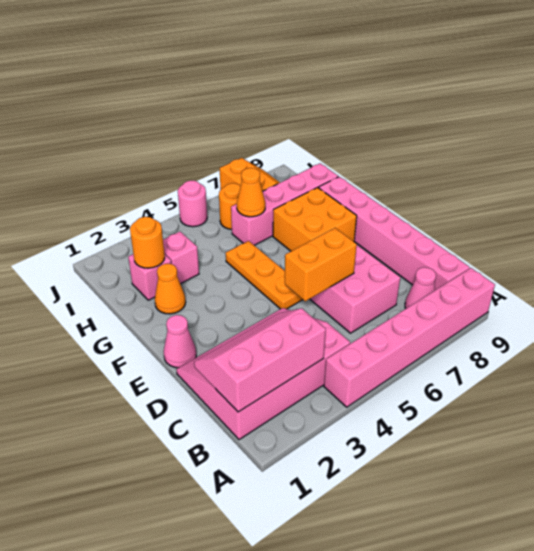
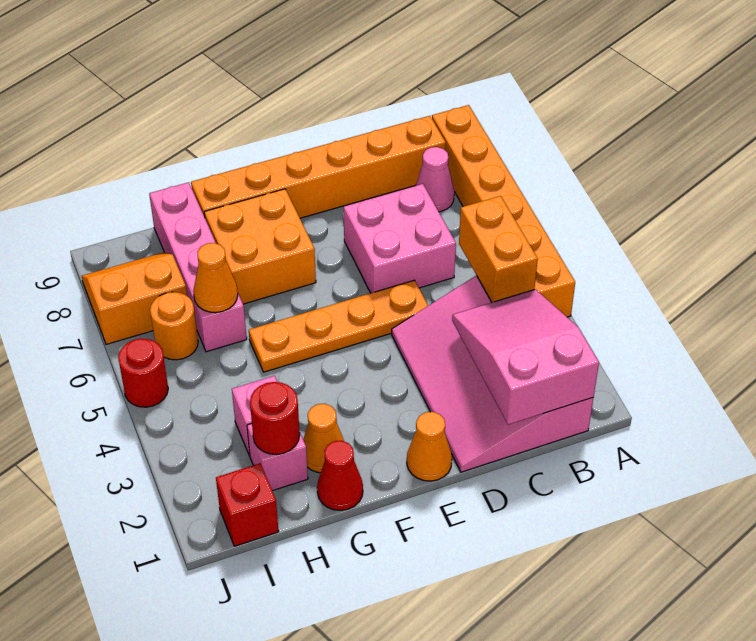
pink 1x6 brick [324,268,495,407] -> orange 1x6 brick [432,105,575,317]
pink 2x3 slope [194,308,326,412] -> pink 2x3 slope turned to [452,289,599,425]
pink 1x6 brick [319,177,470,290] -> orange 1x6 brick [191,116,446,218]
orange 1x2 brick [285,228,357,301] -> orange 1x2 brick moved to [459,196,538,302]
pink 1x1 cone [164,315,196,368] -> orange 1x1 cone [407,412,452,481]
orange 1x3 plate [226,241,303,309] -> orange 1x4 plate [249,280,428,372]
none -> red 1x1 cone [317,441,363,510]
orange 1x1 round brick [130,217,165,268] -> red 1x1 round brick [250,382,300,454]
none -> red 1x1 brick [216,463,279,546]
pink 1x1 round brick [178,181,207,227] -> red 1x1 round brick [118,339,168,407]

